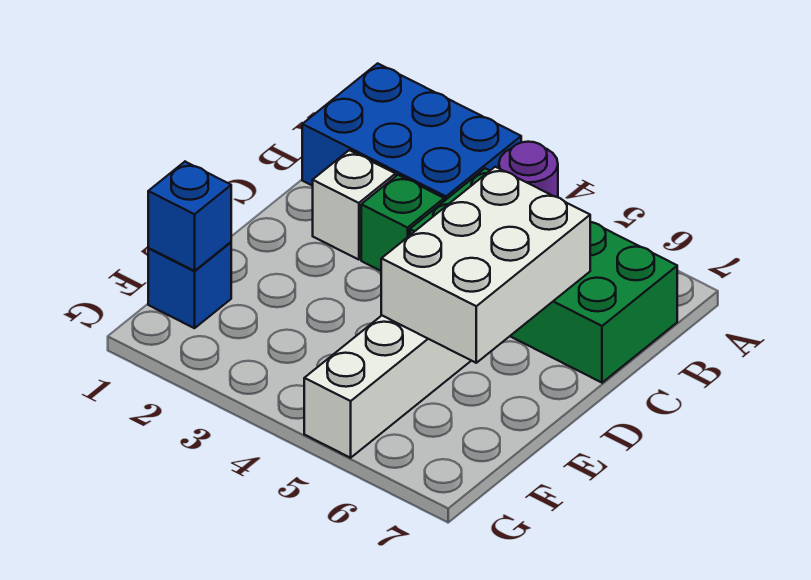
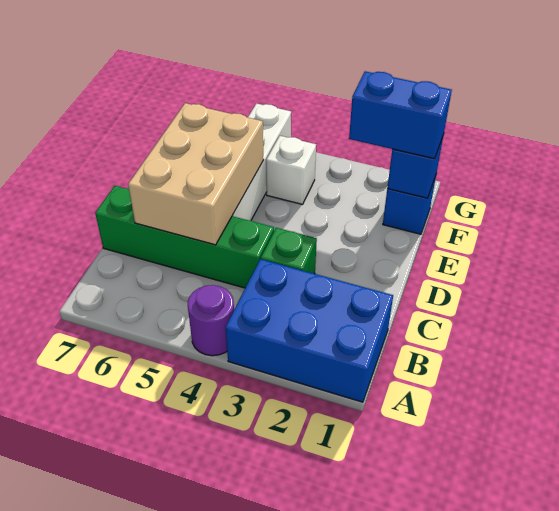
green 2x4 brick [410,168,677,383] -> green 1x4 brick [95,186,274,288]
white 1x1 brick [313,150,396,260] -> white 1x1 brick moved to [266,136,316,204]
white 2x3 brick [381,167,590,363] -> tan 2x3 brick [128,103,263,245]
none -> blue 1x2 brick [349,71,452,159]

